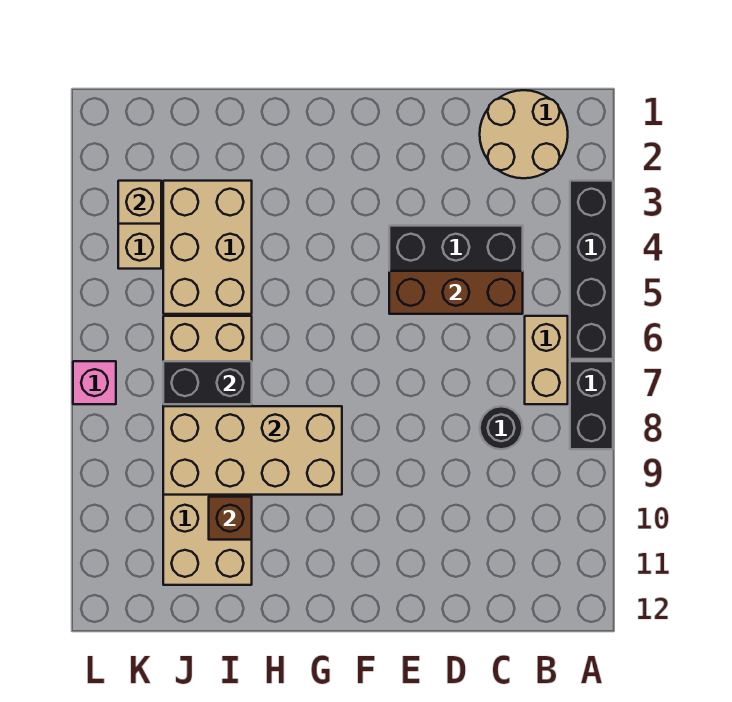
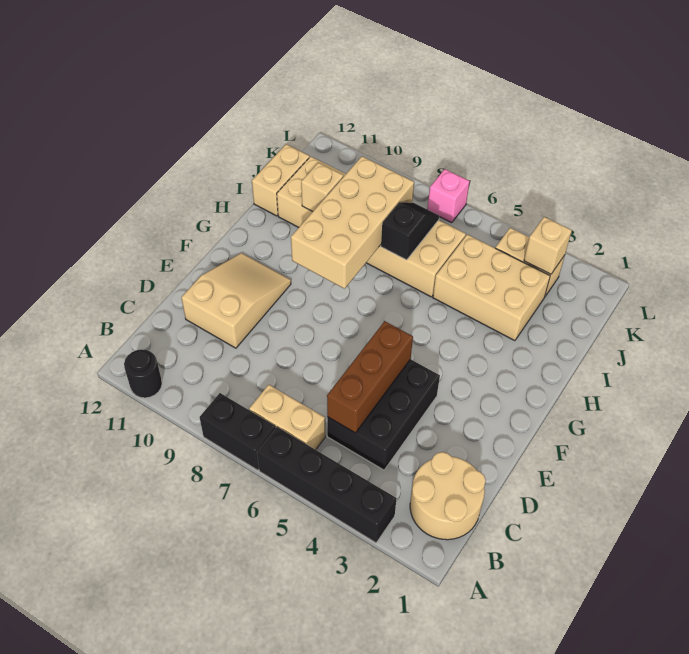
black 1x1 round brick [480,406,523,449] -> black 1x1 round brick moved to [124,349,162,398]
none -> tan 2x3 slope [181,253,291,348]
black 1x2 brick [163,361,252,404] -> black 1x2 slope [381,202,439,260]
brown 1x1 brick [209,497,252,540] -> tan 1x1 brick [301,163,343,212]
none -> tan 1x2 brick [252,144,310,216]

